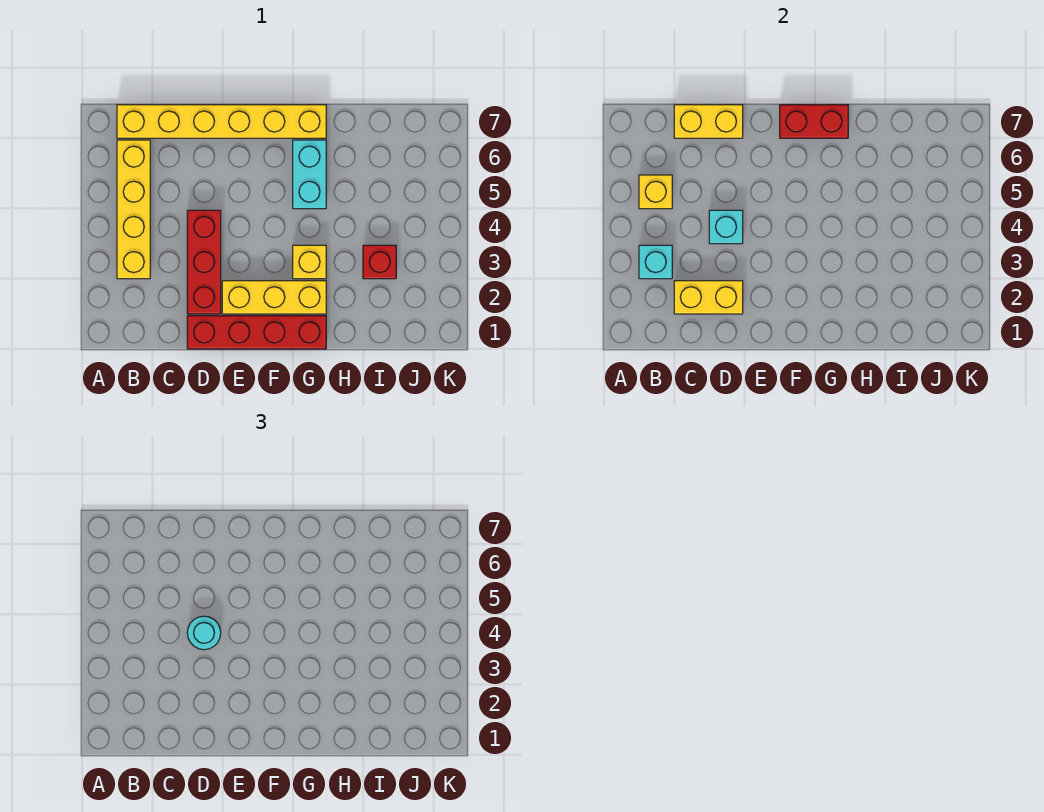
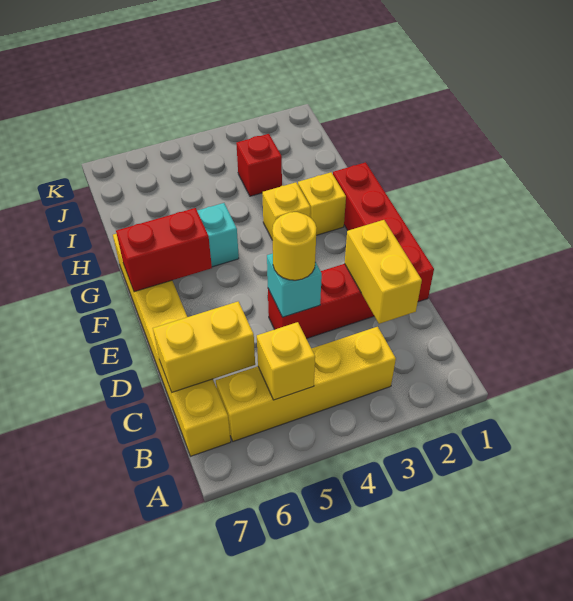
cyan 1x1 brick [639,245,672,279] -> none
yellow 1x2 brick [674,105,743,138] -> yellow 1x2 brick turned to [153,302,255,392]
cyan 1x1 round brick [187,616,221,650] -> yellow 1x1 round brick [272,212,316,280]
yellow 1x3 brick [222,281,326,314] -> yellow 1x1 brick [298,172,346,235]
red 1x2 brick [780,105,848,138] -> red 1x2 brick turned to [116,208,212,292]

